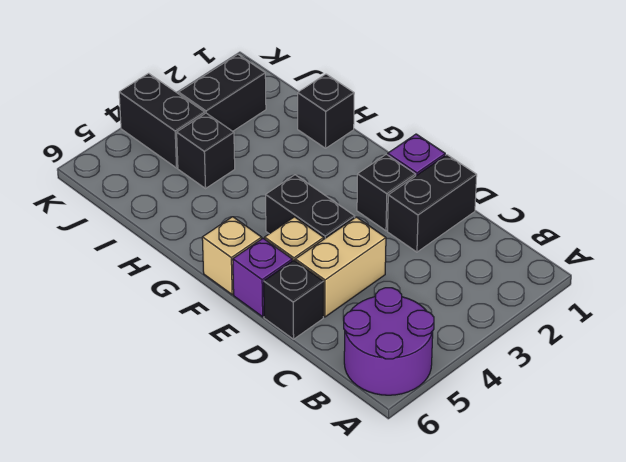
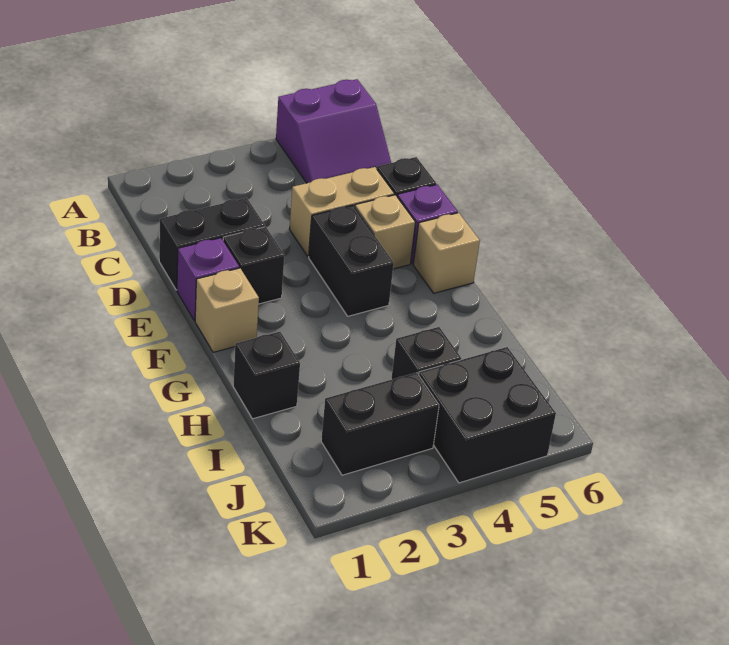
purple 2x2 round brick [344,288,434,395] -> purple 2x2 slope [276,79,391,183]
none -> tan 1x1 brick [195,268,259,352]
black 1x2 brick [119,73,205,168] -> black 2x2 brick [419,347,556,483]

